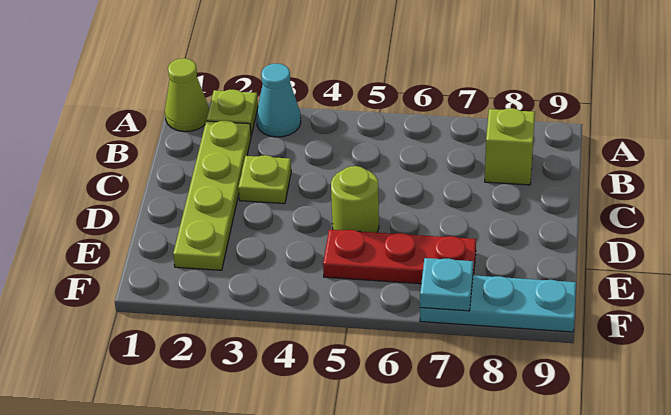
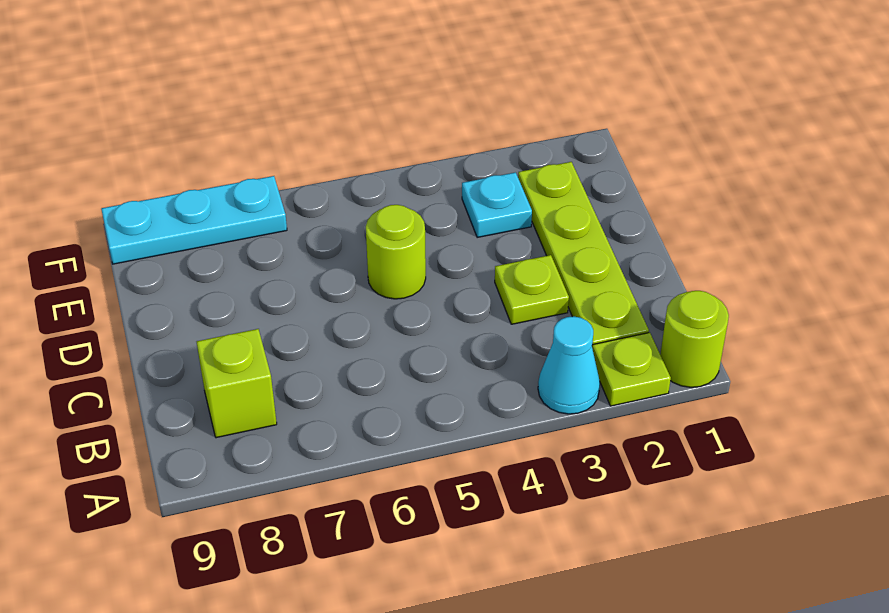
lime 1x1 cone [165,58,209,132] -> lime 1x1 round brick [660,291,729,387]
red 1x3 plate [323,230,476,284] -> none
cyan 1x1 plate [420,258,473,311] -> cyan 1x1 plate moved to [462,172,532,238]

